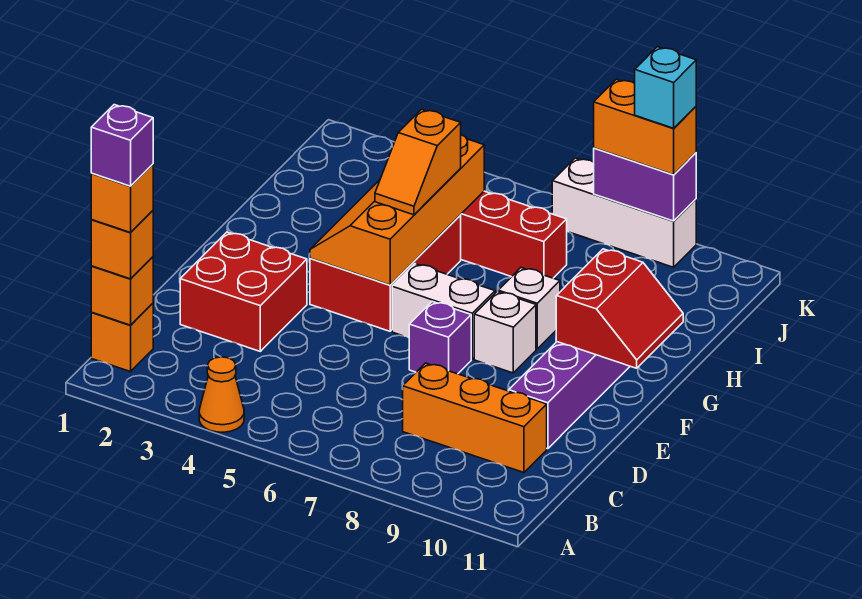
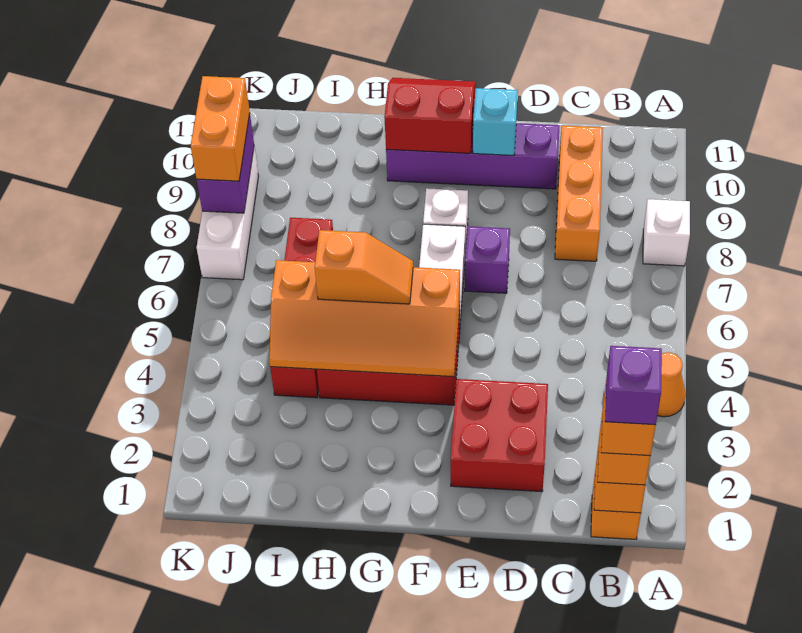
white 1x1 brick [498,268,560,349] -> white 1x1 brick moved to [643,199,690,266]
cyan 1x1 brick [635,47,696,128] -> cyan 1x1 brick moved to [473,88,518,155]

